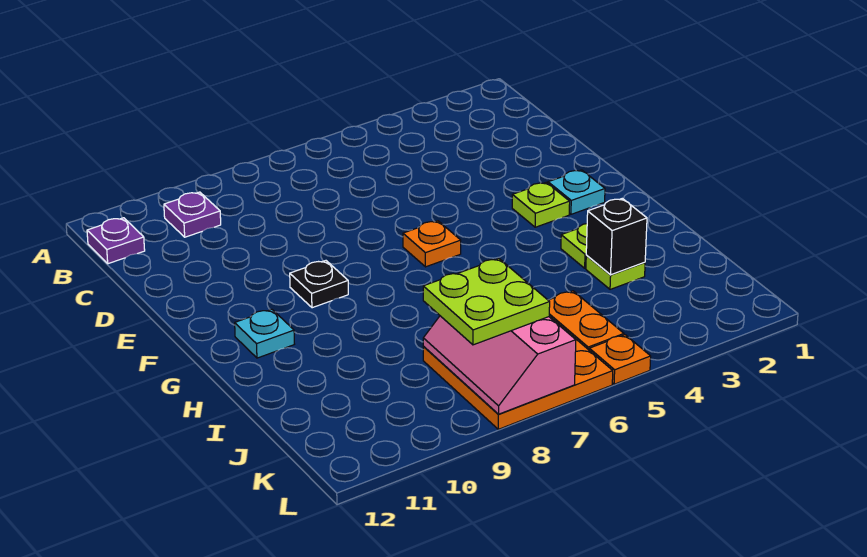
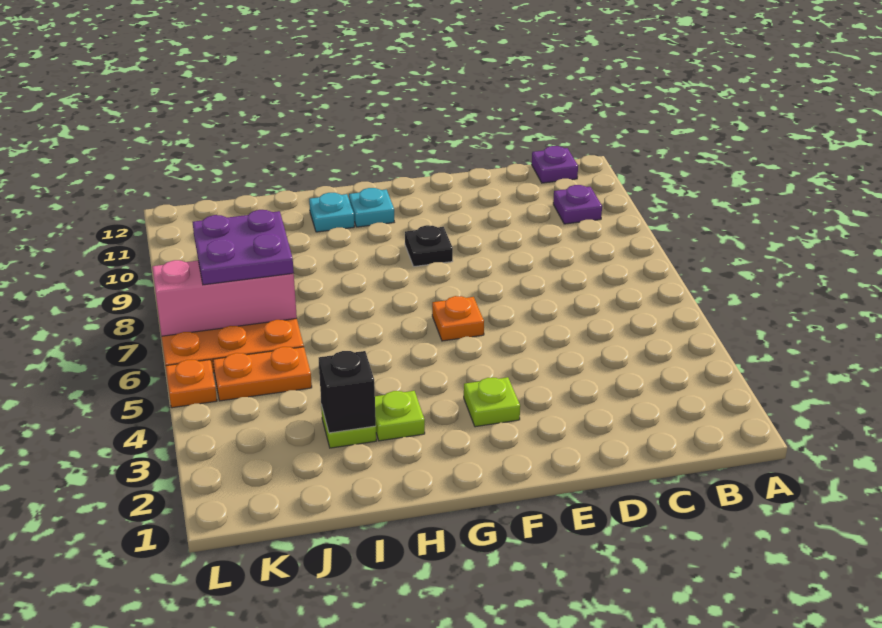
cyan 1x1 plate [548,170,605,214] -> cyan 1x1 plate moved to [309,193,354,232]
lime 2x2 plate [423,259,550,345] -> purple 2x2 plate [193,210,294,285]

